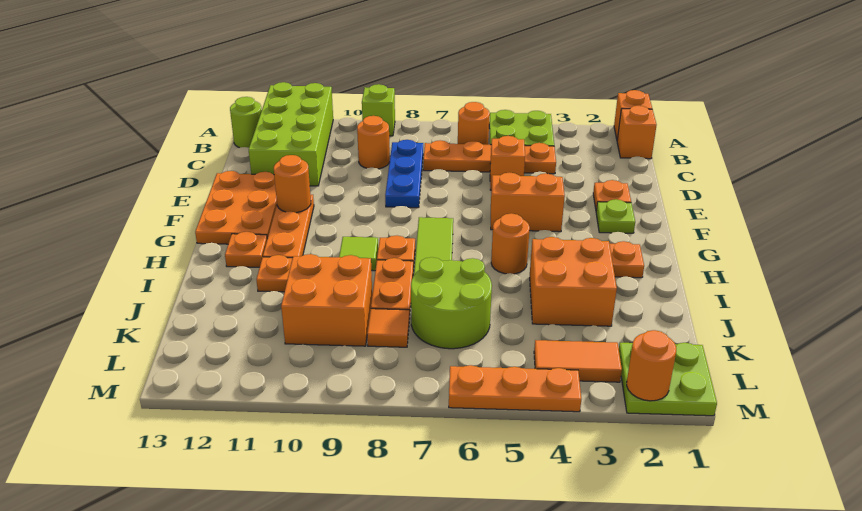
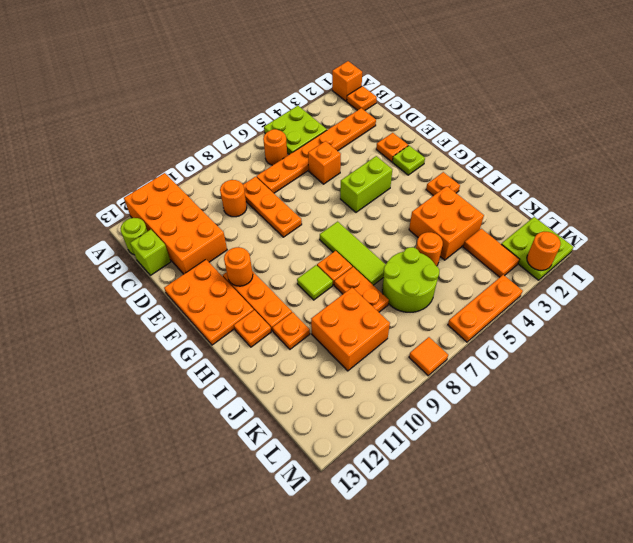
lime 1x1 brick [362,84,395,136] -> lime 1x1 brick moved to [130,230,171,275]
lime 2x4 brick [249,82,333,186] -> orange 2x4 brick [124,173,227,274]
orange 1x1 brick [617,106,656,159] -> orange 1x1 plate [347,86,377,110]
orange 1x4 plate [423,140,556,174] -> orange 1x6 plate [256,108,376,193]
blue 1x3 plate [385,140,423,208] -> orange 1x3 plate [243,177,302,237]
orange 1x2 brick [491,173,565,232] -> lime 1x2 brick [340,156,392,212]
orange 1x1 round brick [491,213,530,274] -> orange 1x1 round brick moved to [416,232,443,266]
orange 1x1 tile [367,309,409,347] -> orange 1x1 tile moved to [409,337,448,376]
orange 1x2 tile [534,340,622,382] -> orange 1x2 tile turned to [463,229,519,277]

